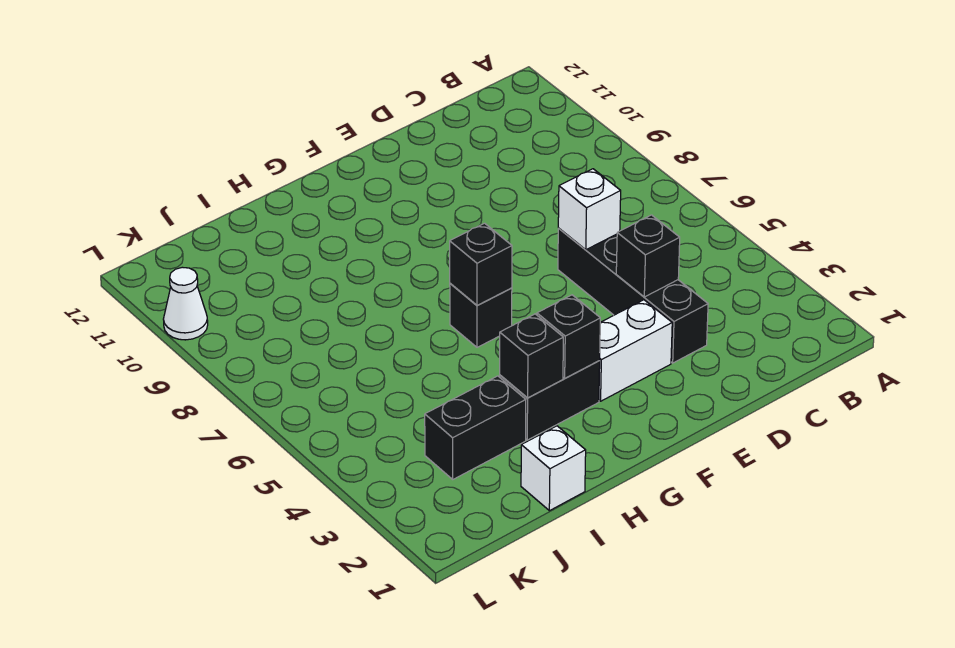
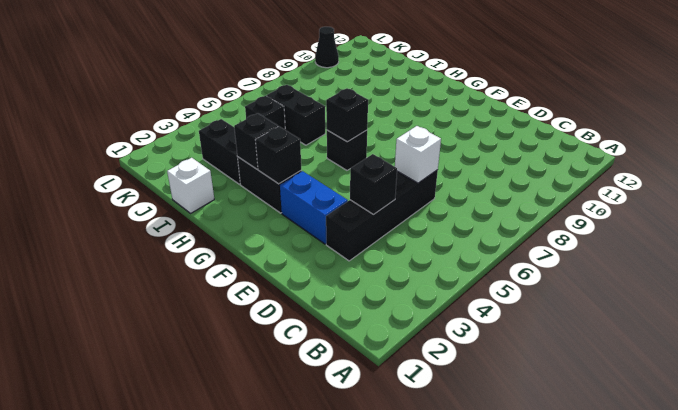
white 1x2 brick [599,300,672,401] -> blue 1x2 brick [280,171,348,244]
none -> black 1x2 brick [267,85,325,145]
none -> black 1x1 brick [245,96,285,129]
white 1x1 cone [163,267,208,340] -> black 1x1 cone [315,27,339,68]

